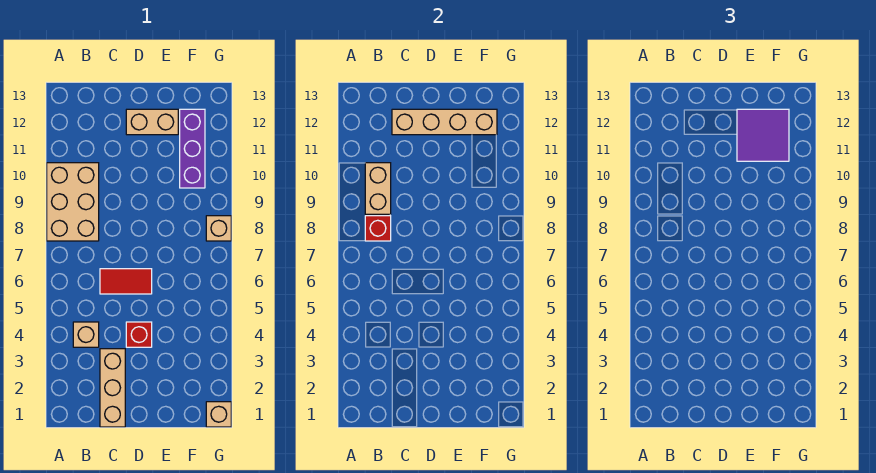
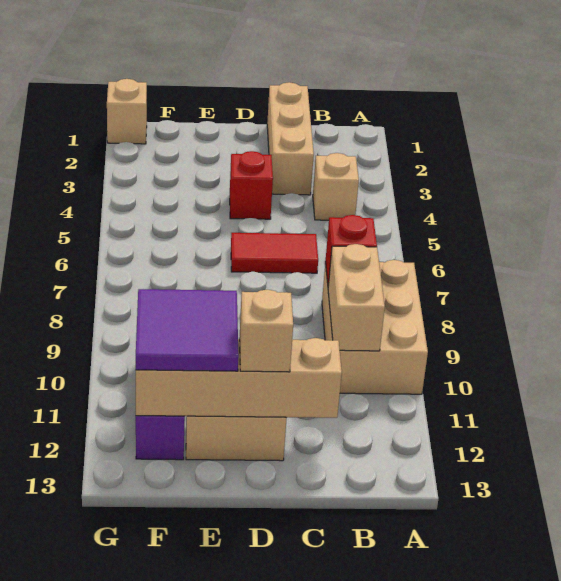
tan 1x1 brick [206,216,231,241] -> tan 1x1 brick moved to [239,290,293,372]

